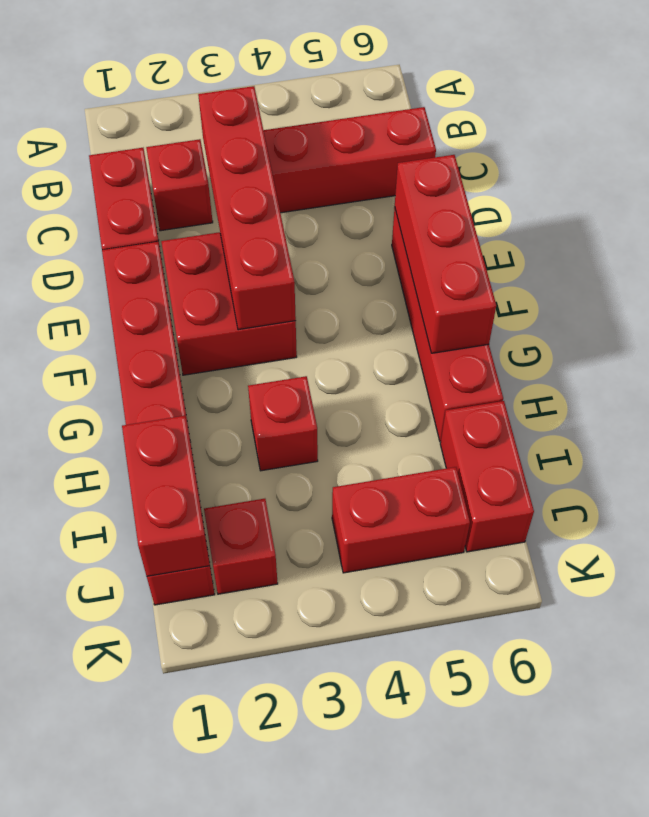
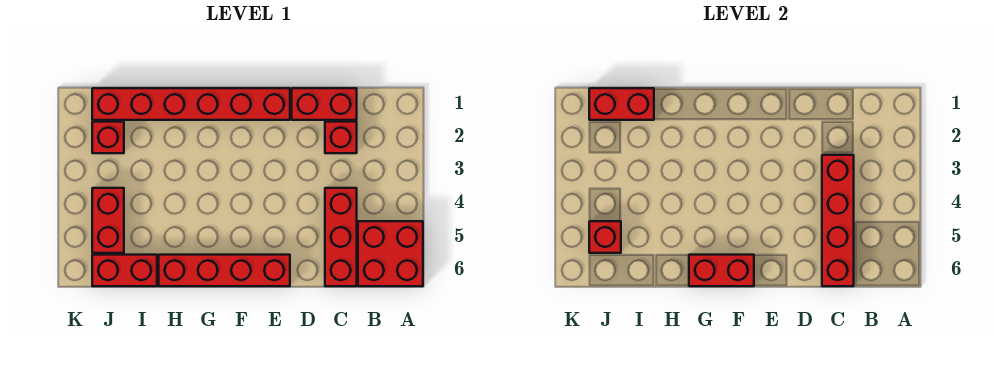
red 1x4 brick [198,86,296,330] -> red 1x4 brick turned to [822,155,854,286]
red 2x2 brick [161,232,297,375] -> red 2x2 brick moved to [358,221,423,286]
red 1x3 brick [395,155,496,353] -> red 1x2 brick [689,255,754,286]
red 1x1 brick [248,376,318,471] -> red 1x1 brick moved to [589,221,621,253]

